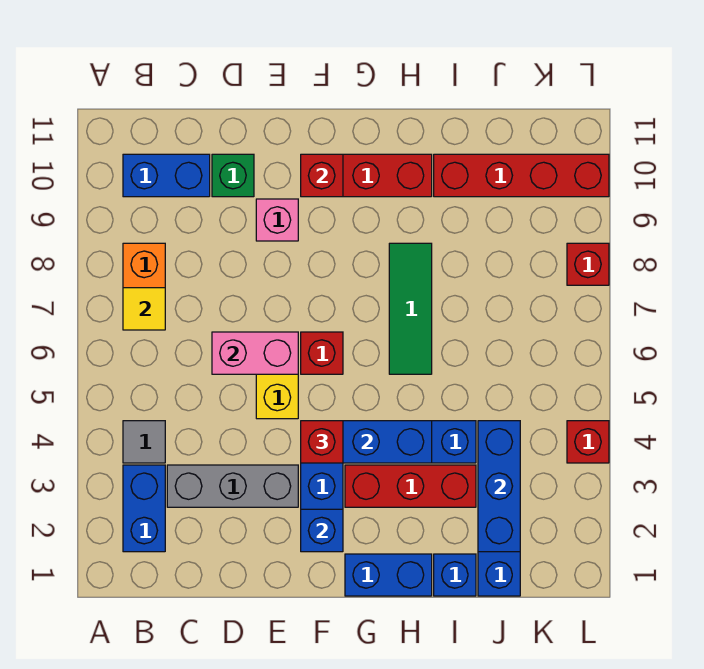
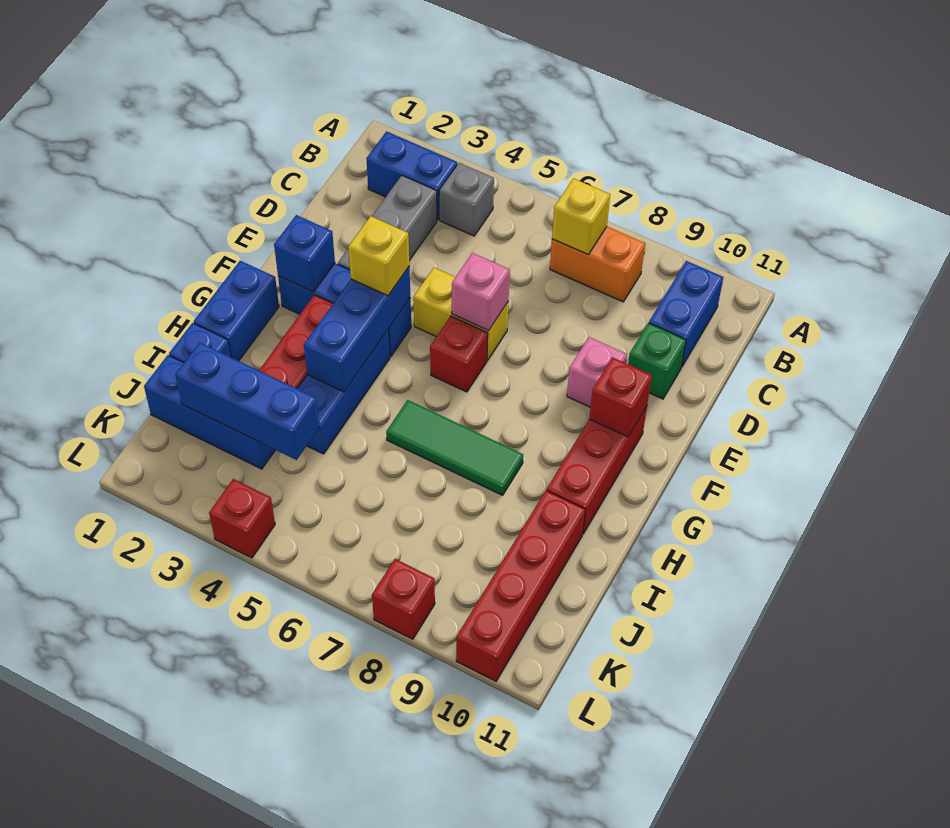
grey 1x1 tile [123,421,165,463] -> grey 1x1 brick [439,163,494,236]
yellow 1x1 tile [123,288,165,330] -> yellow 1x1 brick [552,179,610,255]
pink 1x2 brick [212,332,298,374] -> pink 1x1 brick [452,253,510,331]
red 1x1 brick [301,421,343,463] -> yellow 1x1 brick [348,216,409,296]

